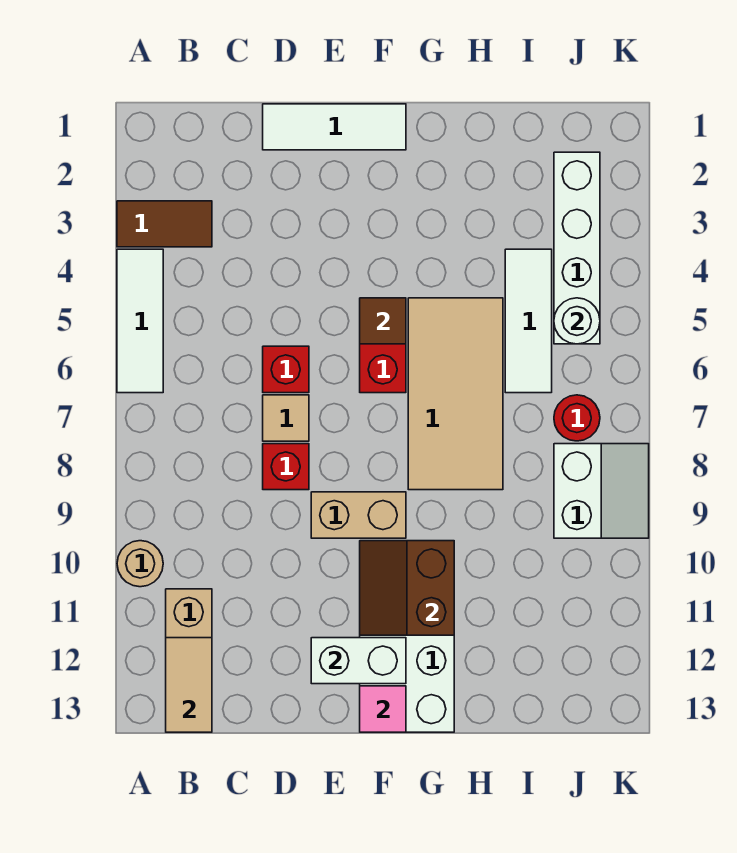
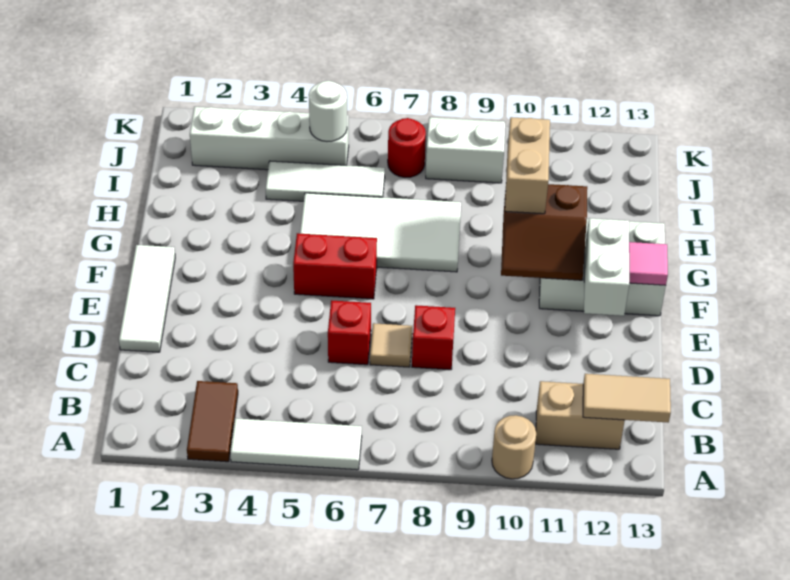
tan 1x2 brick [311,492,406,538] -> tan 1x2 brick moved to [505,117,550,214]
brown 1x1 tile [360,298,406,344] -> none
tan 2x4 tile [408,298,503,490] -> white 2x4 tile [300,193,461,272]

